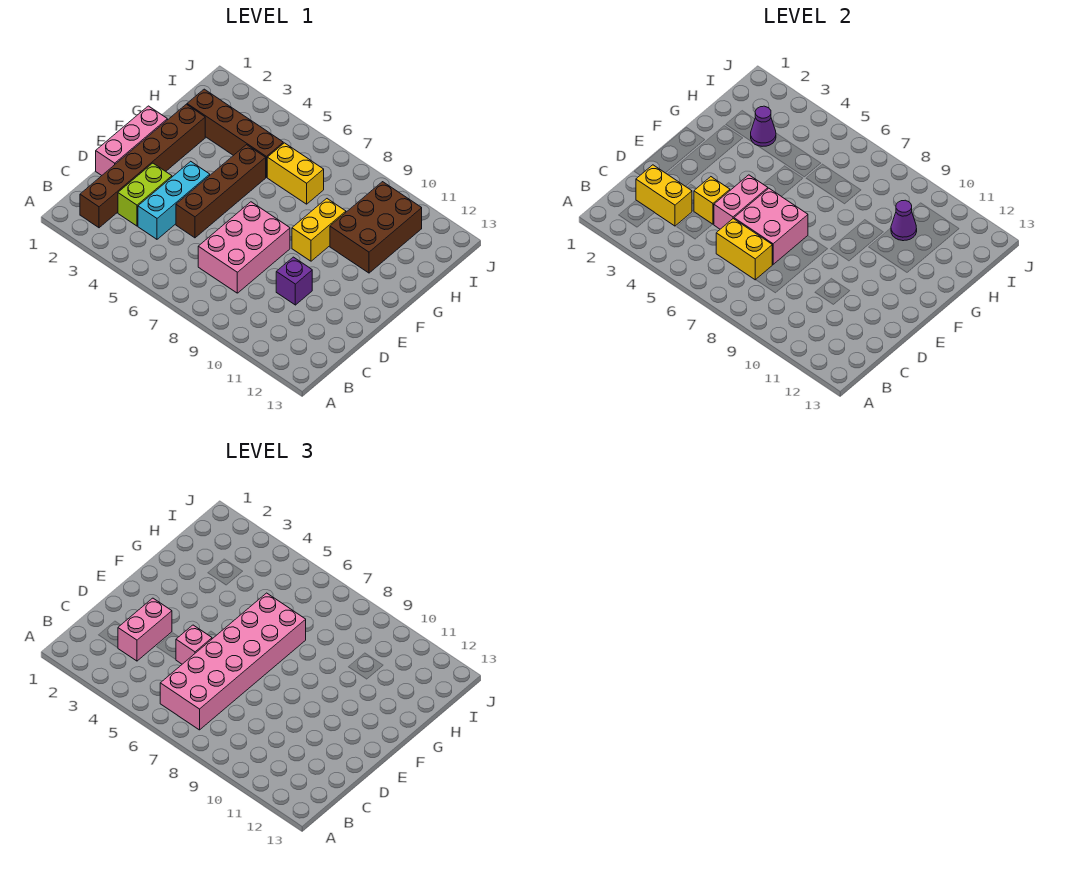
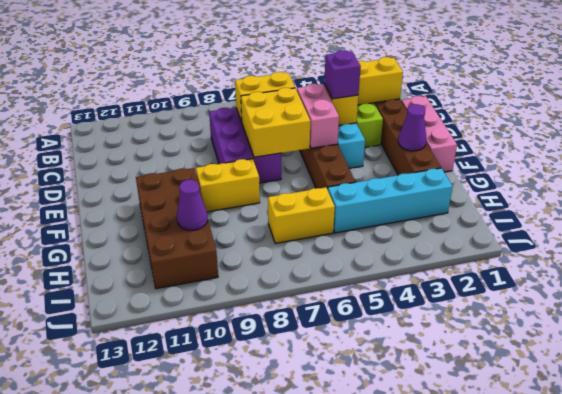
pink 2x6 brick [160,593,306,730] -> none
pink 1x2 brick [118,598,172,661] -> none
pink 2x3 brick [198,202,290,293] -> purple 2x3 brick [209,108,281,183]
pink 1x1 brick [176,625,212,664] -> none
pink 2x2 brick [734,188,808,264] -> yellow 2x2 brick [241,88,310,157]
purple 1x1 brick [276,257,312,305] -> purple 1x1 brick moved to [324,50,361,99]
yellow 1x2 brick [292,199,346,261] -> yellow 1x2 brick turned to [196,159,260,212]
brown 2x3 brick [330,182,422,273] -> brown 2x4 brick [136,168,218,289]
brown 1x4 brick [187,89,283,177] -> cyan 1x4 brick [328,168,453,233]
purple 1x1 cone [751,106,776,146] -> purple 1x1 cone moved to [398,104,427,151]

